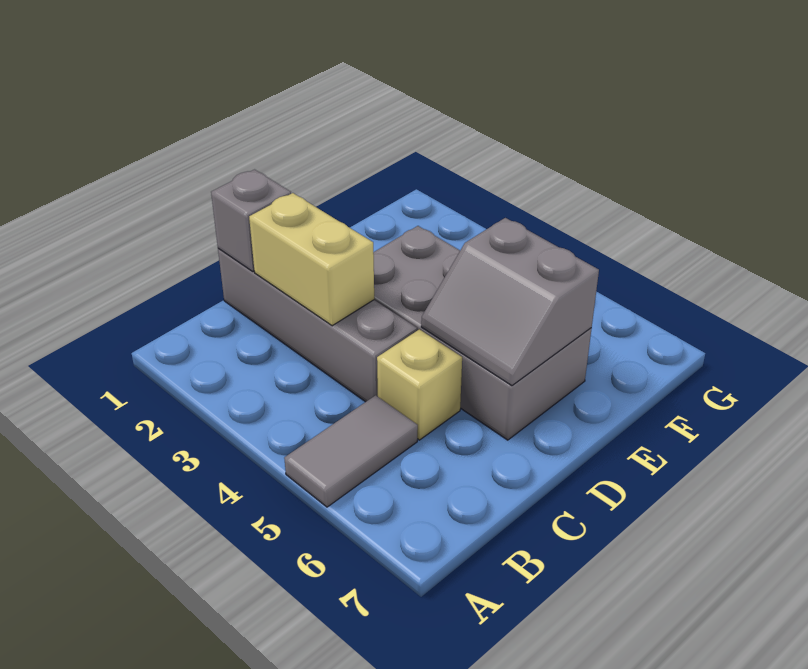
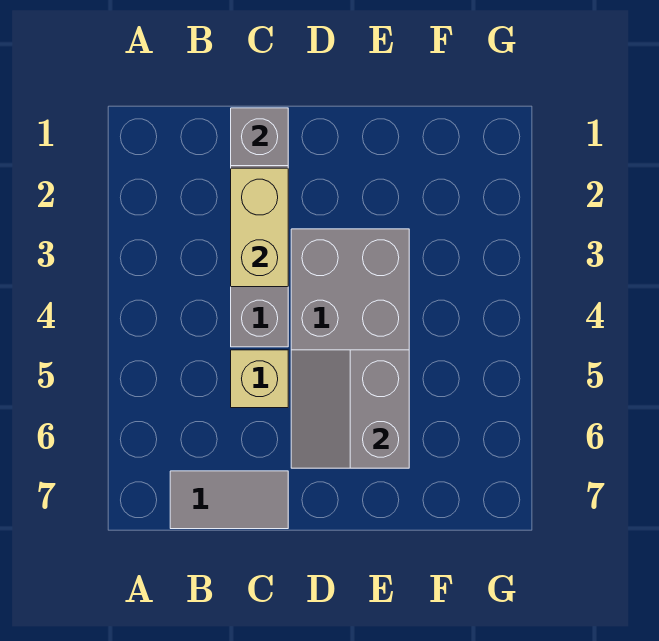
grey 1x2 tile [284,395,418,507] -> grey 1x2 tile moved to [170,471,288,529]

